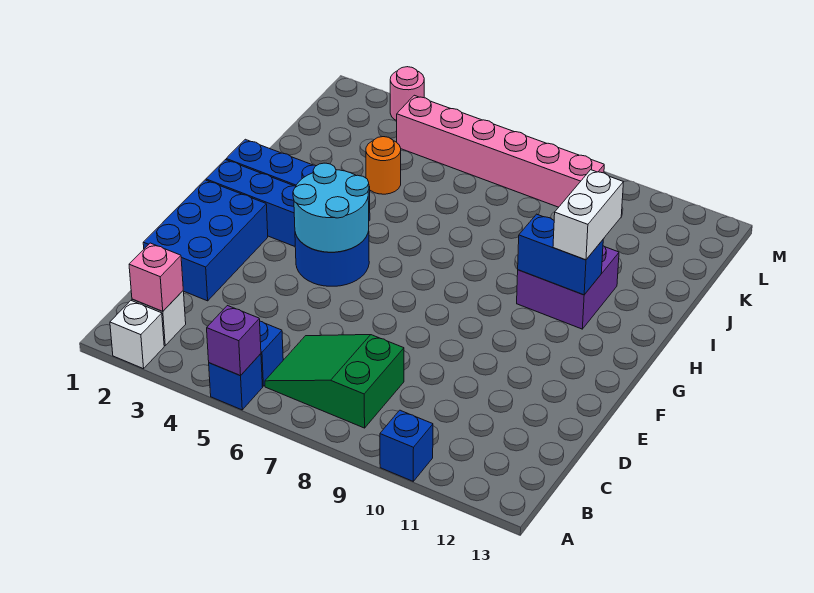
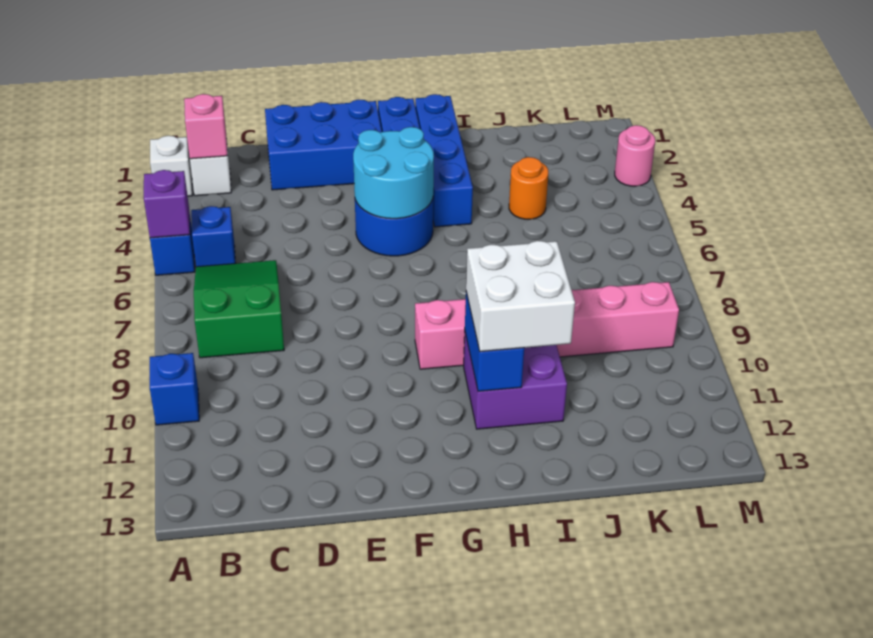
white 1x2 brick [553,170,623,260] -> white 2x2 brick [466,241,575,352]
pink 1x6 brick [397,95,604,207] -> pink 1x6 brick turned to [415,282,679,369]

